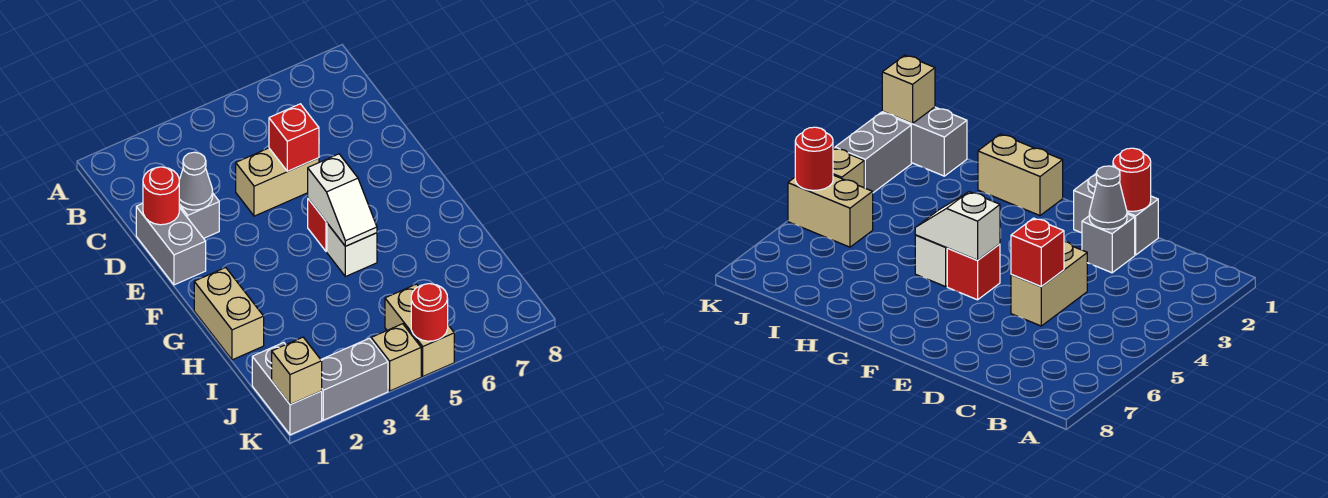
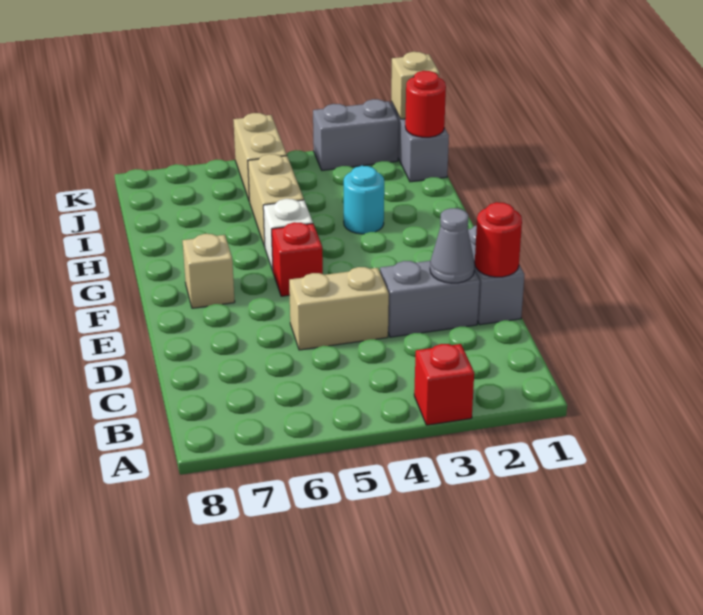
grey 1x1 brick [179,194,219,238] -> grey 1x2 brick [380,261,480,337]
red 1x1 brick [269,104,319,171] -> red 1x1 brick moved to [414,344,474,425]
white 1x2 slope [308,154,377,246] -> none
tan 1x2 brick [194,268,264,360] -> tan 1x2 brick moved to [248,154,304,247]
none -> cyan 1x1 round brick [344,166,384,234]
tan 1x1 brick [371,324,421,391] -> tan 1x1 brick moved to [182,234,235,308]
red 1x1 round brick [411,284,448,341] -> red 1x1 round brick moved to [405,71,446,137]

